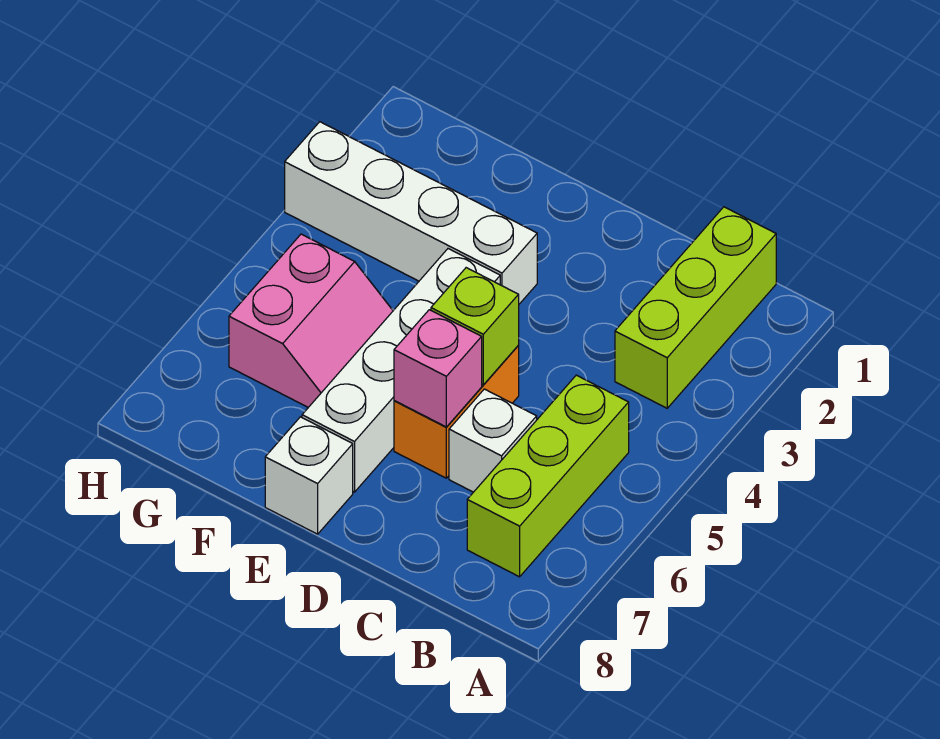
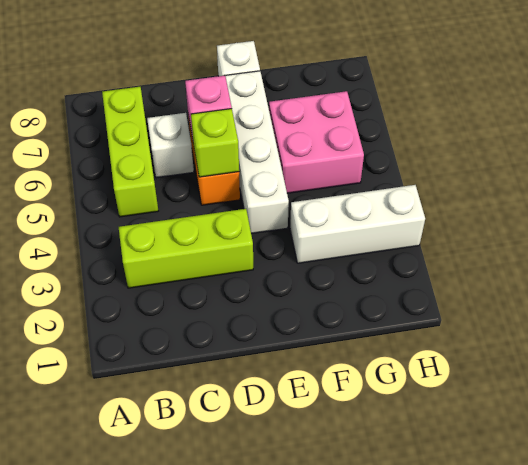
lime 1x3 brick [615,207,776,408] -> lime 1x3 brick turned to [119,209,253,288]
white 1x4 brick [285,122,537,304] -> white 1x3 brick [290,185,425,263]
pink 2x2 slope [229,234,393,407] -> pink 2x2 brick [269,91,364,193]

